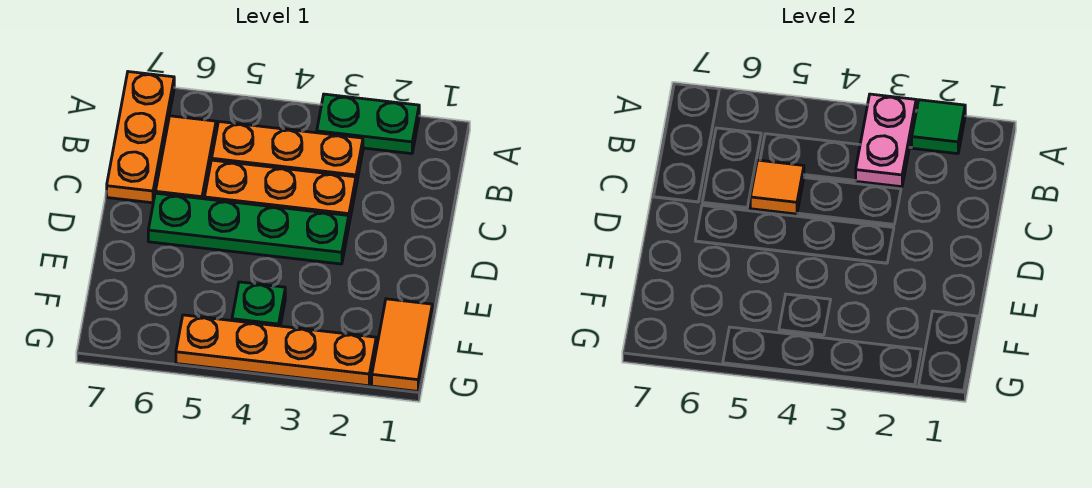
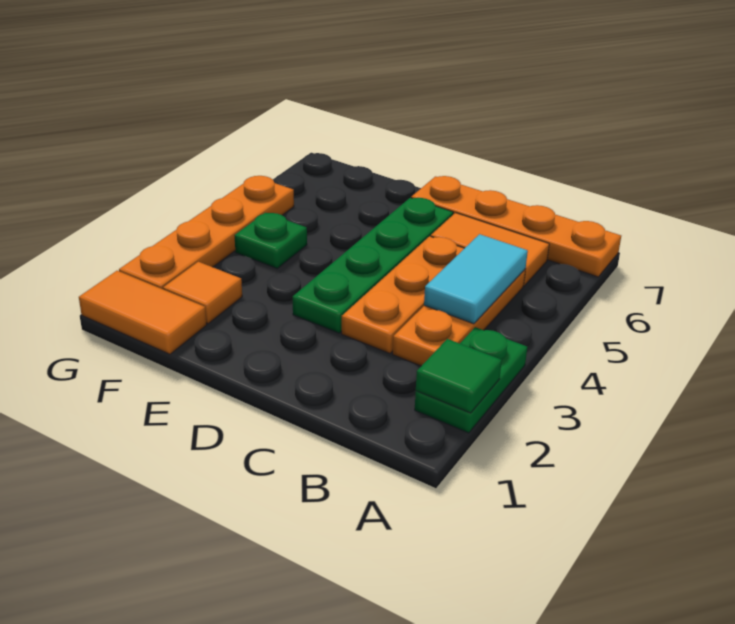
pink 1x2 plate [855,94,916,187] -> none
orange 1x3 plate [107,72,174,203] -> orange 1x4 plate [411,176,621,277]
none -> cyan 1x2 tile [424,234,528,324]
orange 1x1 tile [750,160,804,214] -> orange 1x1 tile moved to [163,262,242,323]

